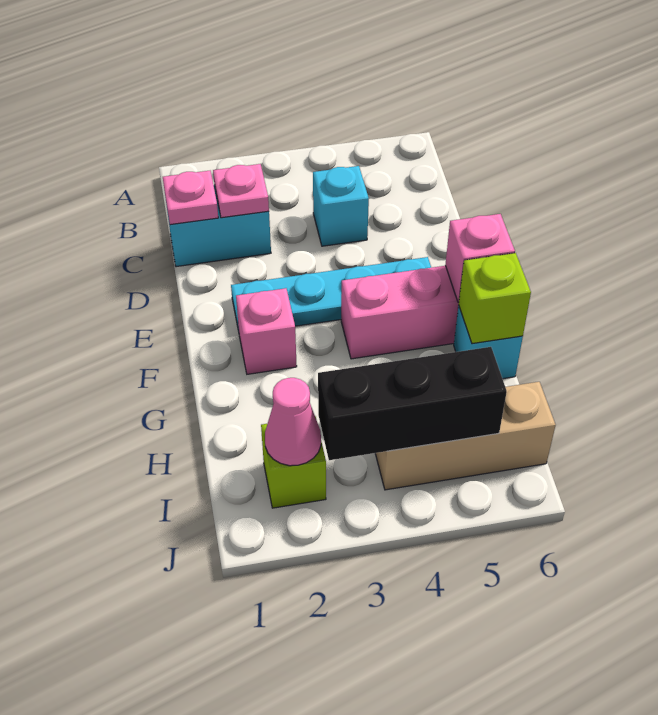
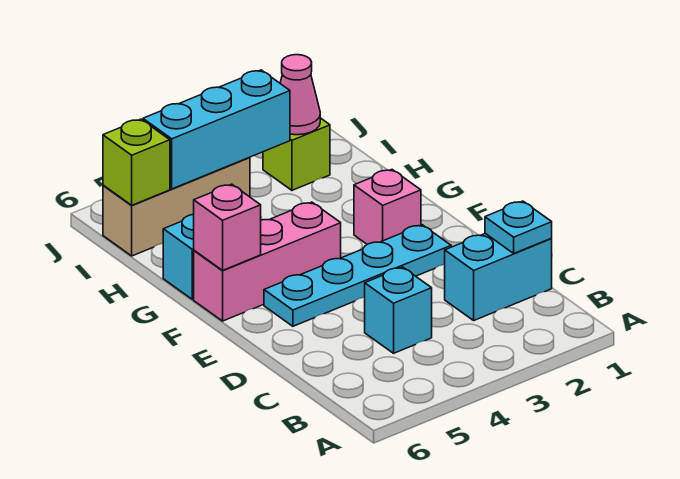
pink 1x1 plate [163,171,218,225] -> cyan 1x1 plate [485,201,552,253]
pink 1x1 plate [213,164,269,218] -> none
lime 1x1 brick [459,253,531,344] -> lime 1x1 brick moved to [103,119,170,205]
black 1x3 brick [318,347,507,460] -> cyan 1x3 brick [143,70,290,189]

